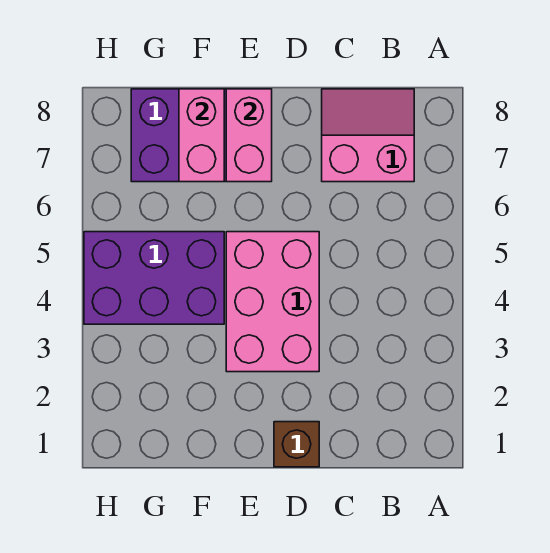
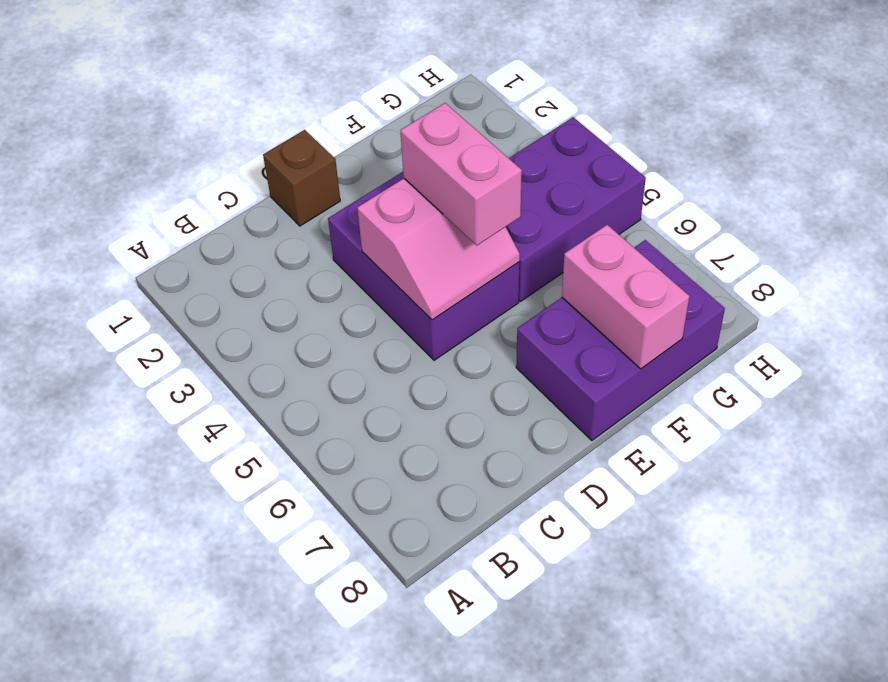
pink 2x2 slope [322,89,414,182] -> pink 2x2 slope moved to [357,178,520,320]
pink 2x3 brick [226,232,319,372] -> purple 2x3 brick [328,172,520,360]
pink 1x2 brick [226,89,272,182] -> pink 1x2 brick moved to [400,103,522,245]

